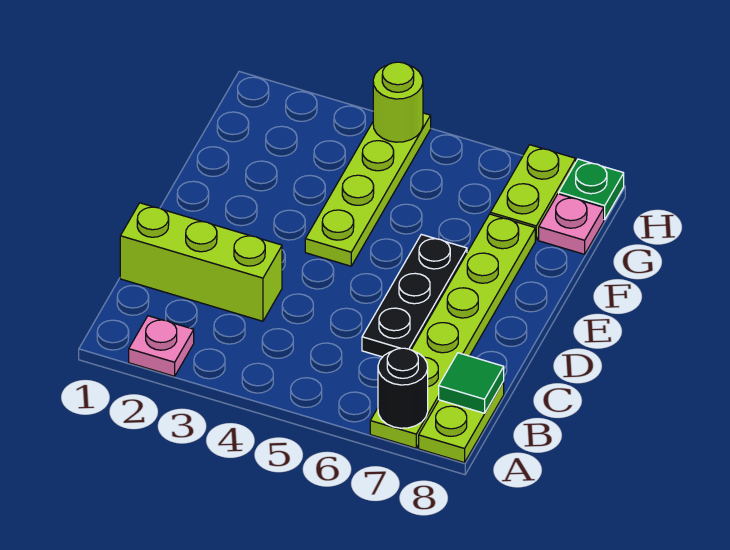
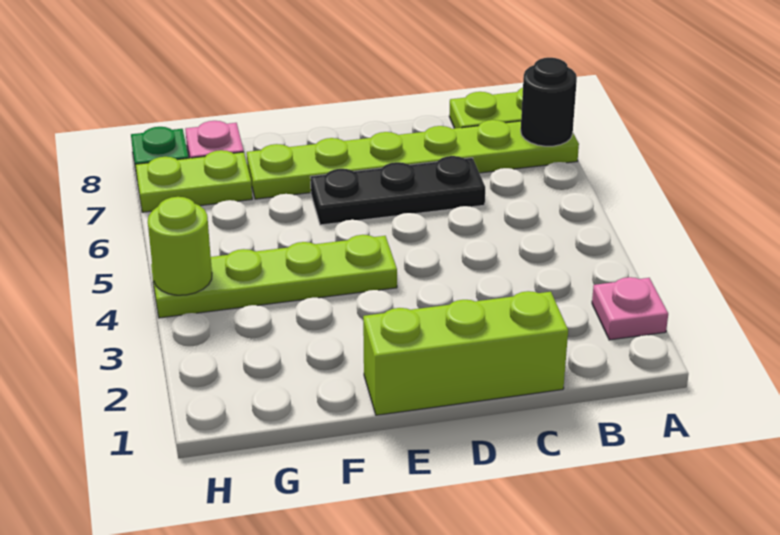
green 1x1 tile [439,353,504,413] -> none
lime 1x3 brick [120,203,282,321] -> lime 1x3 brick turned to [363,291,568,415]

